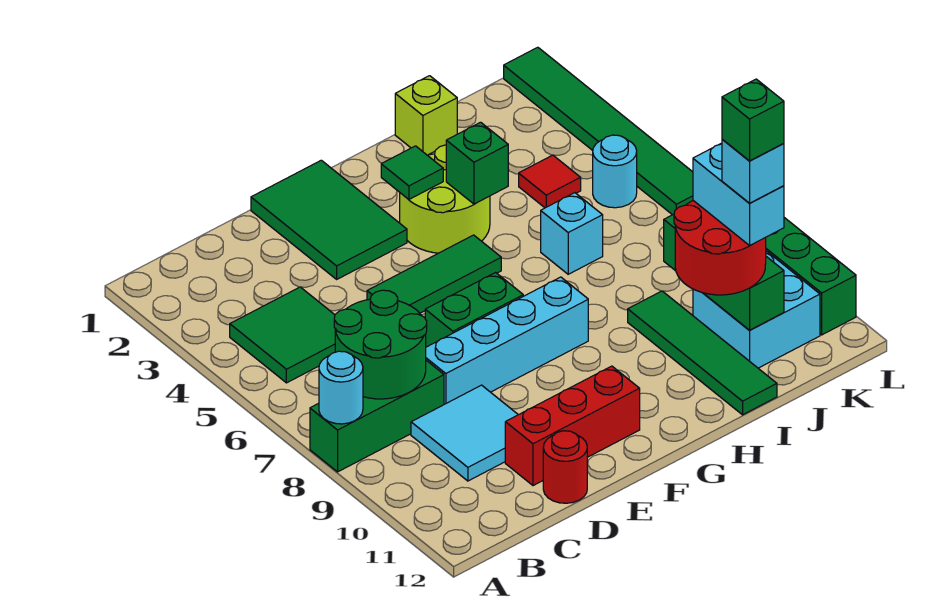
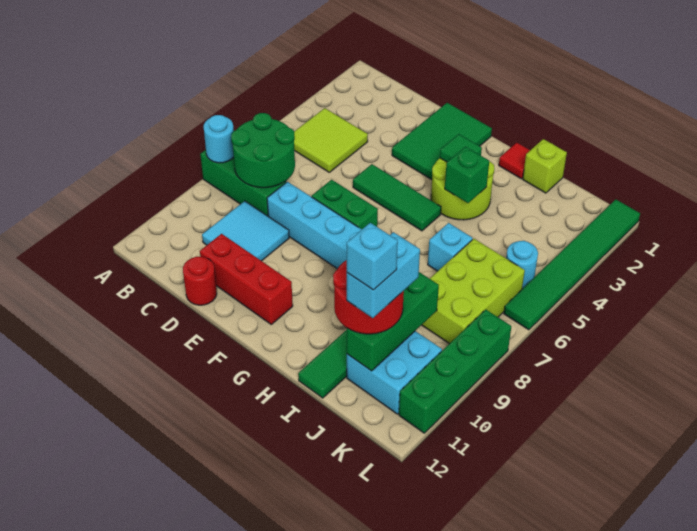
green 2x2 tile [230,287,335,383] -> lime 2x2 tile [294,108,368,172]
red 1x1 tile [519,155,581,208] -> red 1x1 tile moved to [499,143,530,179]
none -> lime 2x3 brick [422,239,525,344]
green 1x1 brick [722,79,784,161] -> none

